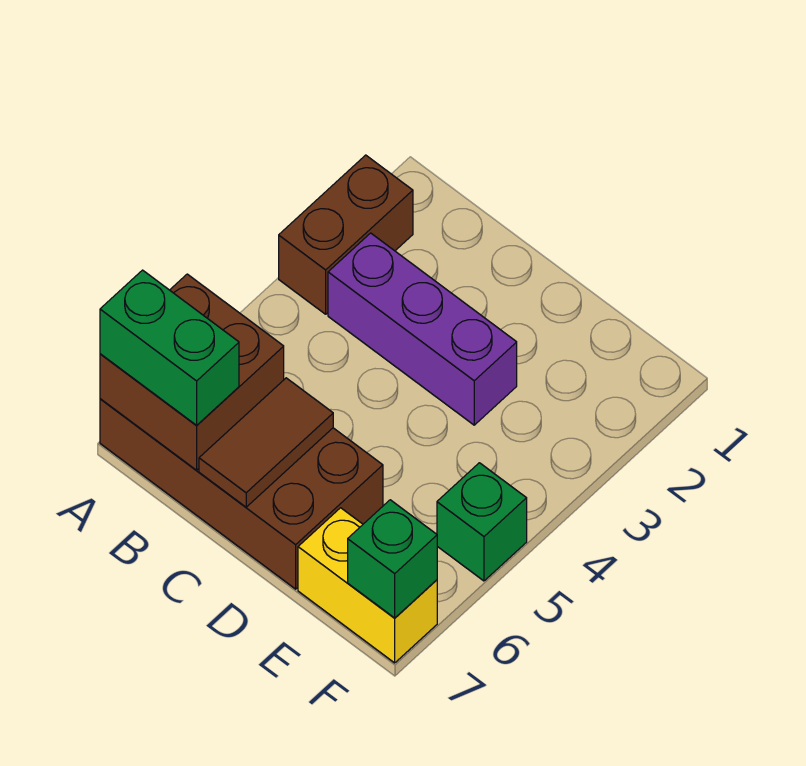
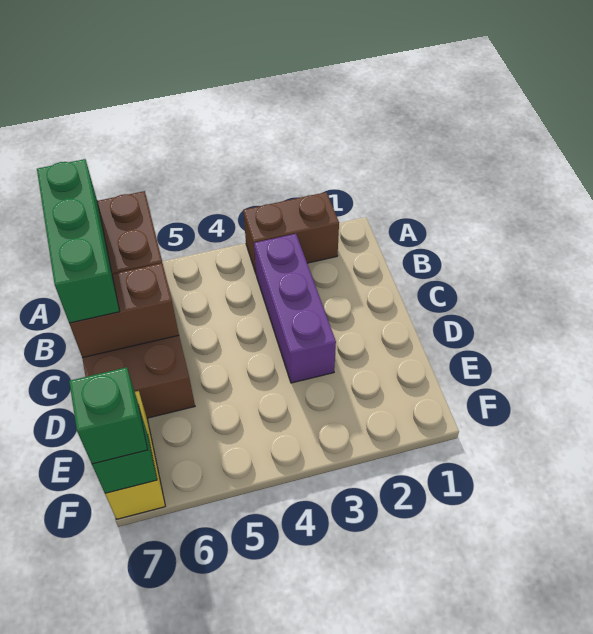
green 1x2 brick [100,270,239,425] -> green 1x3 brick [37,159,120,323]
brown 1x2 tile [199,378,333,507] -> brown 1x2 brick [69,263,179,358]
green 1x1 brick [437,463,527,581] -> green 1x1 brick moved to [69,367,147,464]

